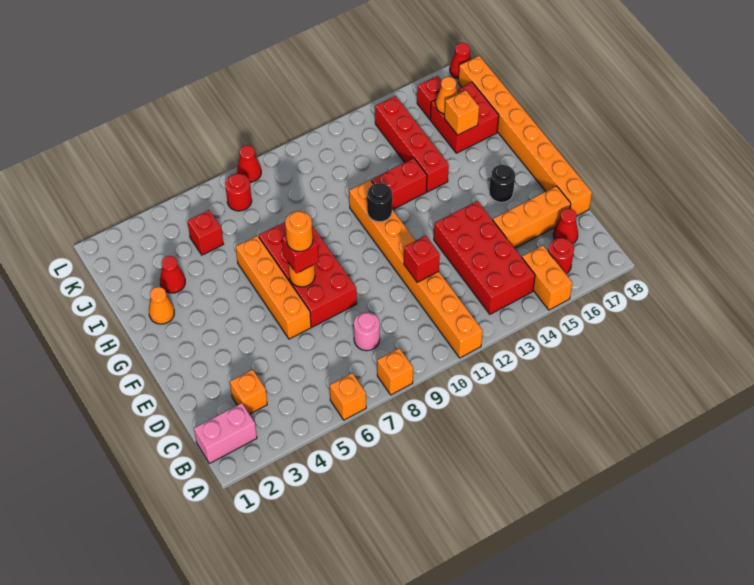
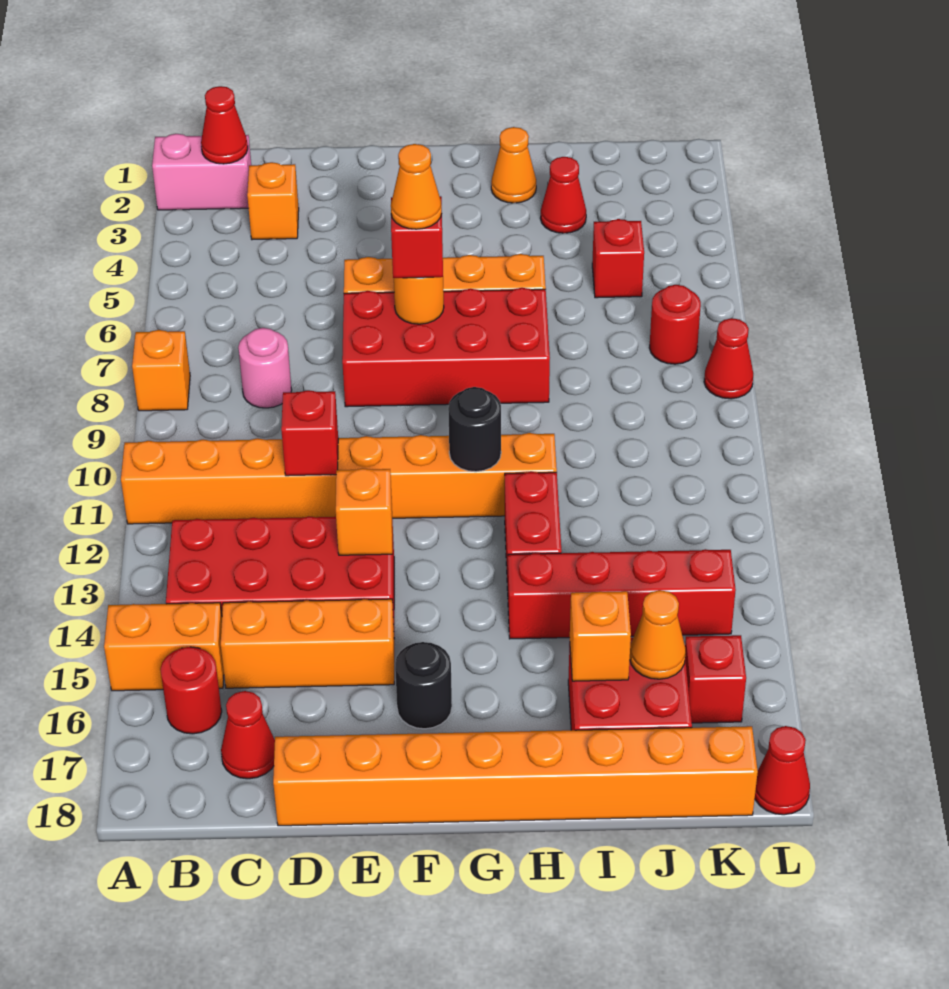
orange 1x1 brick [330,373,366,420] -> orange 1x1 brick moved to [336,468,392,555]
pink 1x2 brick [194,403,257,463] -> pink 1x2 brick turned to [152,134,251,210]
none -> red 1x1 cone [201,86,248,164]
orange 1x3 brick [493,186,571,248] -> orange 1x3 brick turned to [221,599,394,688]
orange 1x1 round brick [285,211,313,251] -> orange 1x1 cone [391,144,442,229]

